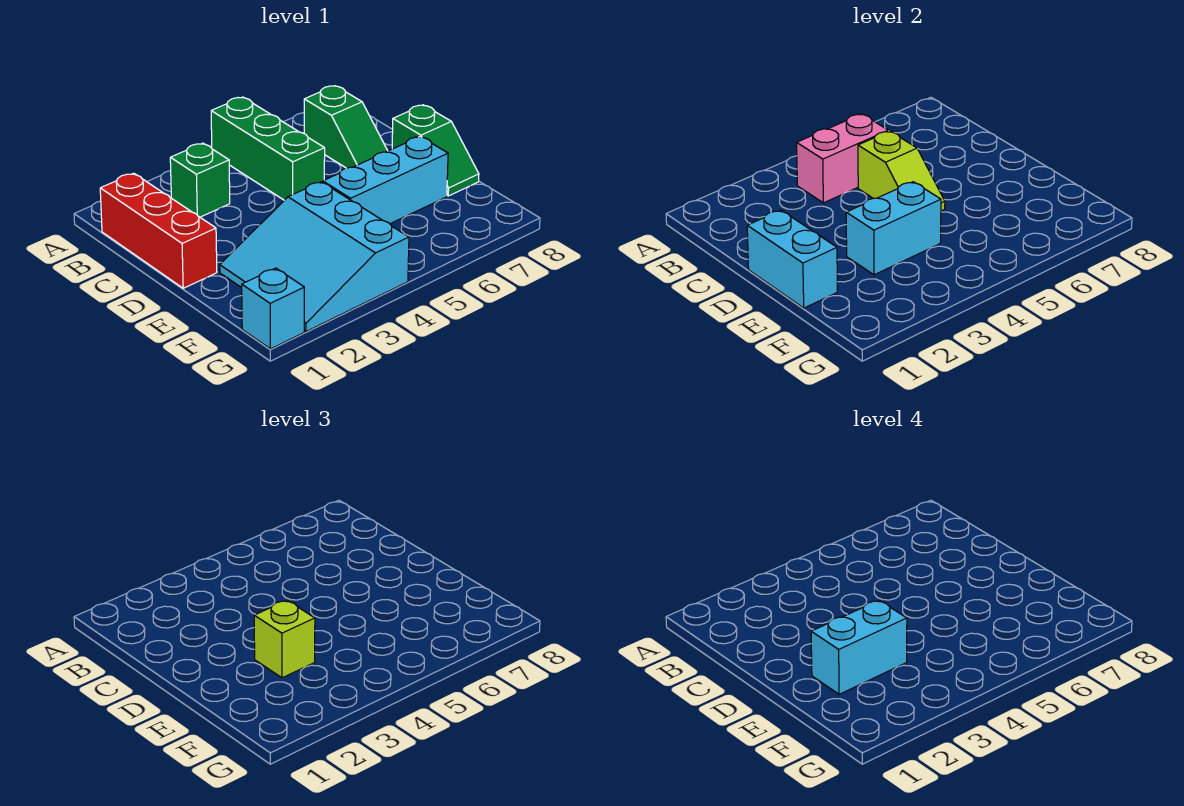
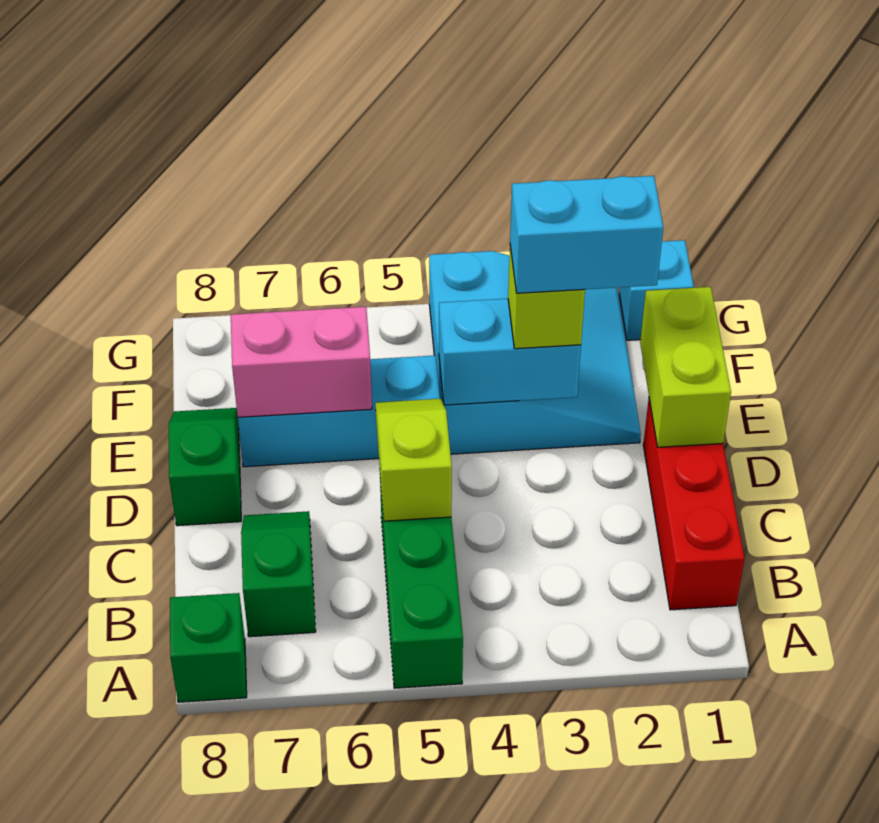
green 1x1 brick [170,143,230,217] -> green 1x1 brick moved to [170,593,247,702]
pink 1x2 brick [797,114,888,203] -> pink 1x2 brick moved to [231,307,372,417]
cyan 1x2 brick [747,210,837,308] -> lime 1x2 brick [640,287,731,447]

